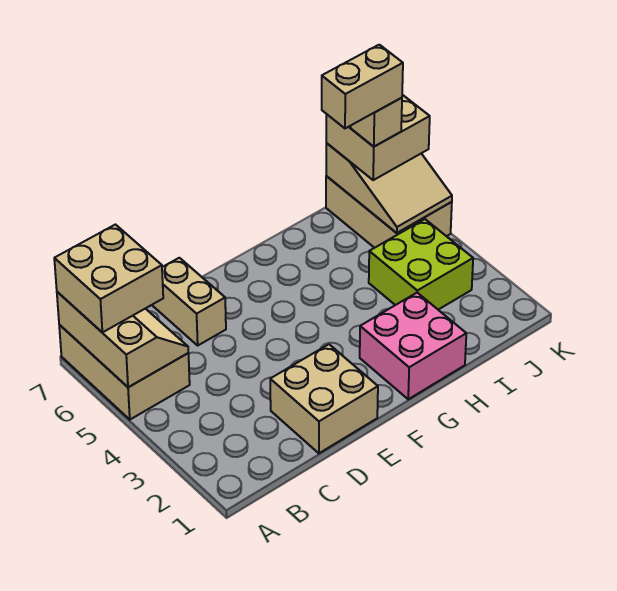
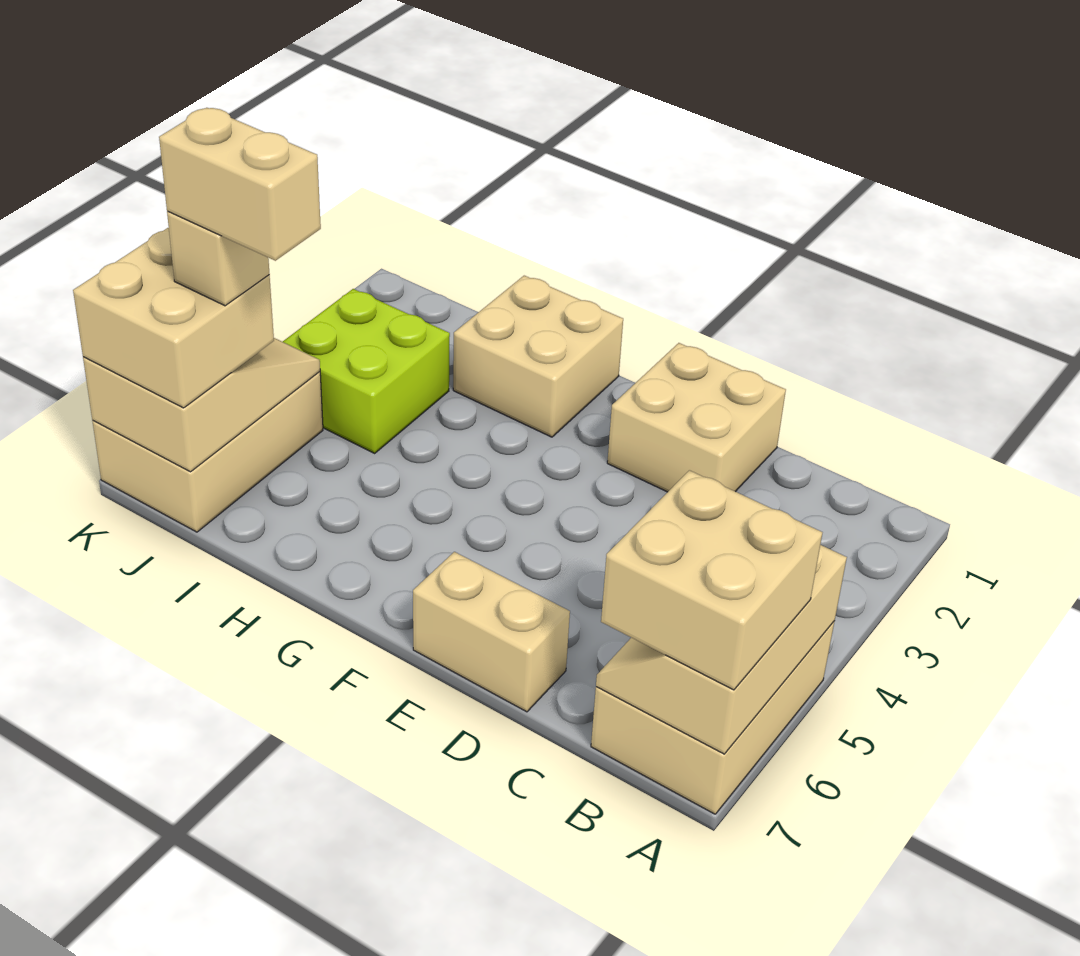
tan 1x2 brick [152,258,226,345] -> tan 1x2 brick turned to [413,552,570,712]
pink 2x2 brick [360,293,466,399] -> tan 2x2 brick [453,276,623,437]

